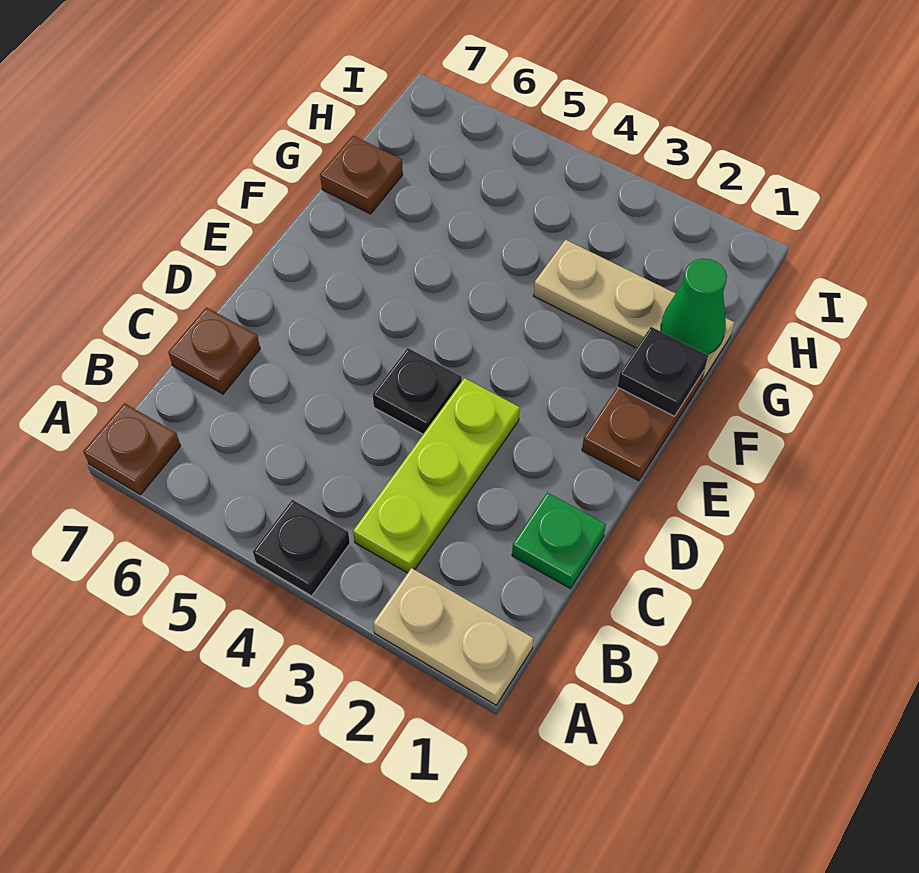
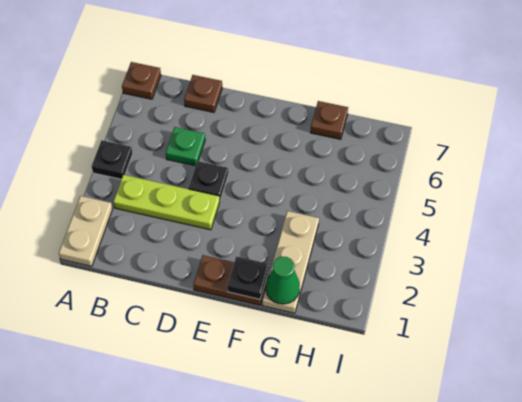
green 1x1 plate [512,493,606,589] -> green 1x1 plate moved to [166,127,205,166]

